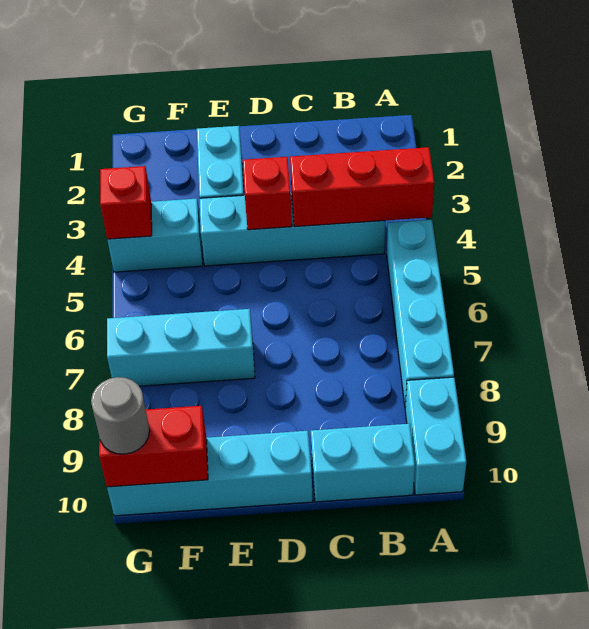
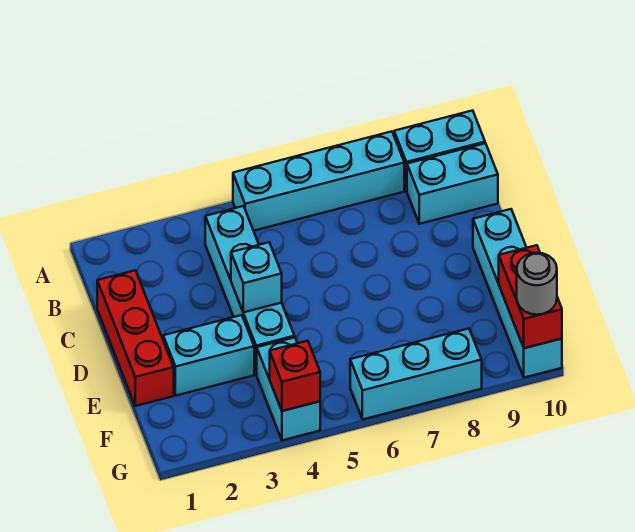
red 1x3 brick [290,147,434,226] -> red 1x3 brick moved to [97,270,174,406]
cyan 1x2 brick [311,424,415,502] -> cyan 1x2 brick turned to [407,143,498,224]
red 1x1 brick [243,157,292,230] -> cyan 1x1 brick [231,242,282,312]
cyan 1x3 brick [107,309,255,386] -> cyan 1x3 brick turned to [350,329,482,419]

